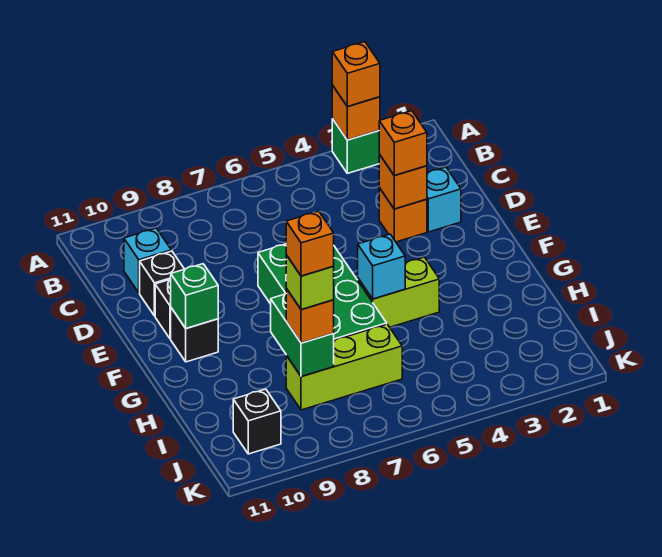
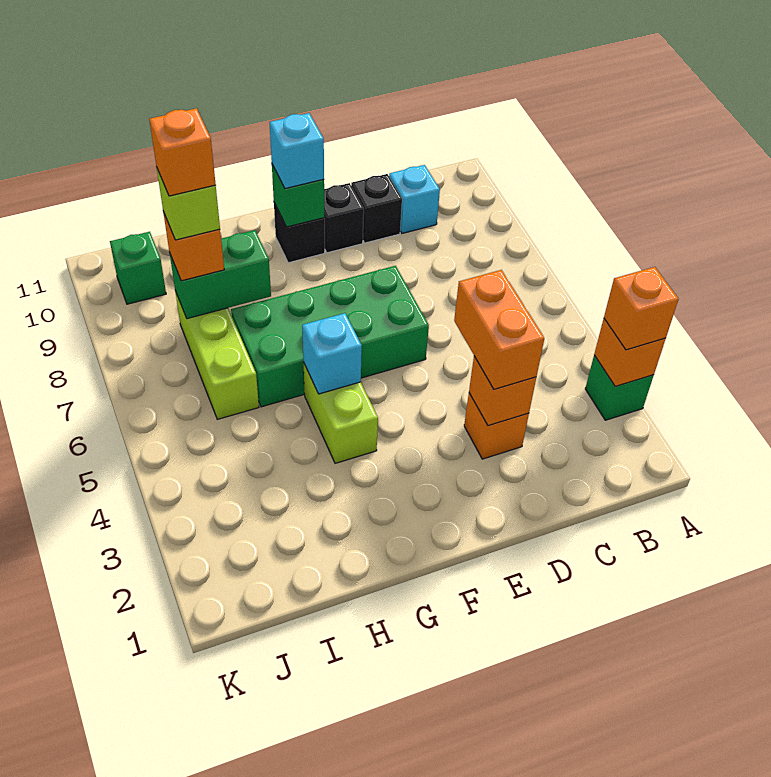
cyan 1x1 brick [427,167,461,232] -> cyan 1x1 brick moved to [270,113,324,188]
orange 1x1 brick [379,111,427,176] -> orange 1x2 brick [454,270,544,389]
black 1x1 brick [233,389,281,454] -> green 1x1 brick [110,232,166,304]

